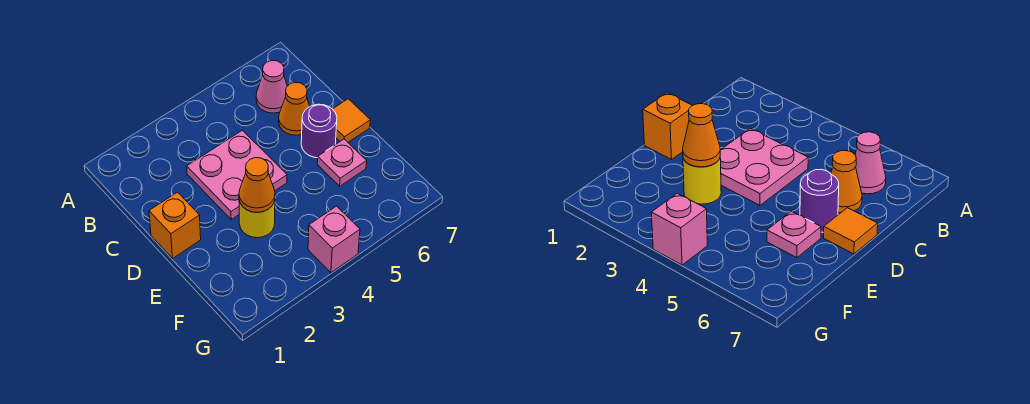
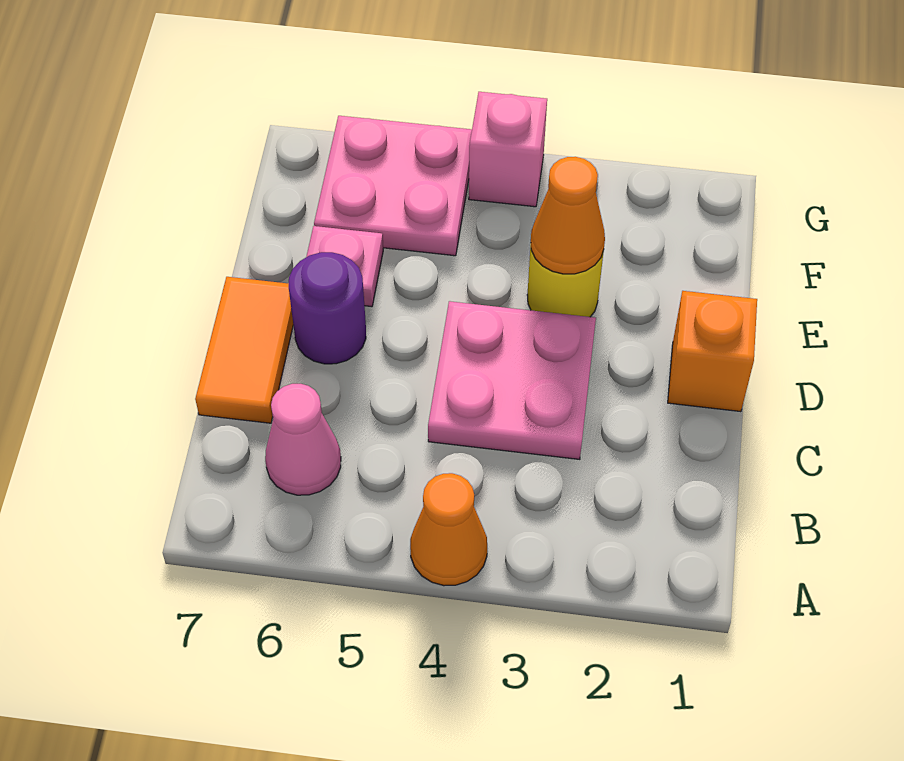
orange 1x1 cone [279,82,310,135] -> orange 1x1 cone moved to [410,473,487,586]
orange 1x1 tile [333,99,370,142] -> orange 1x2 tile [195,277,293,423]
none -> pink 2x2 plate [314,116,472,256]

